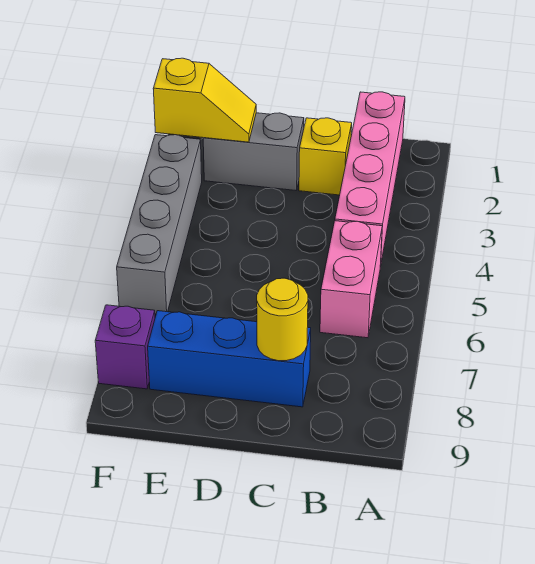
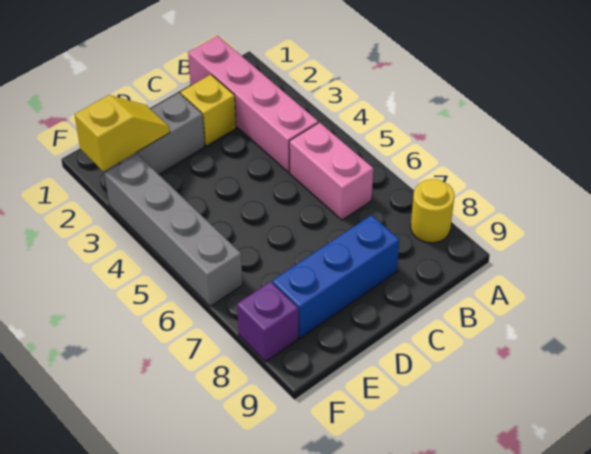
yellow 1x1 round brick [257,278,308,361] -> yellow 1x1 round brick moved to [411,179,454,243]

